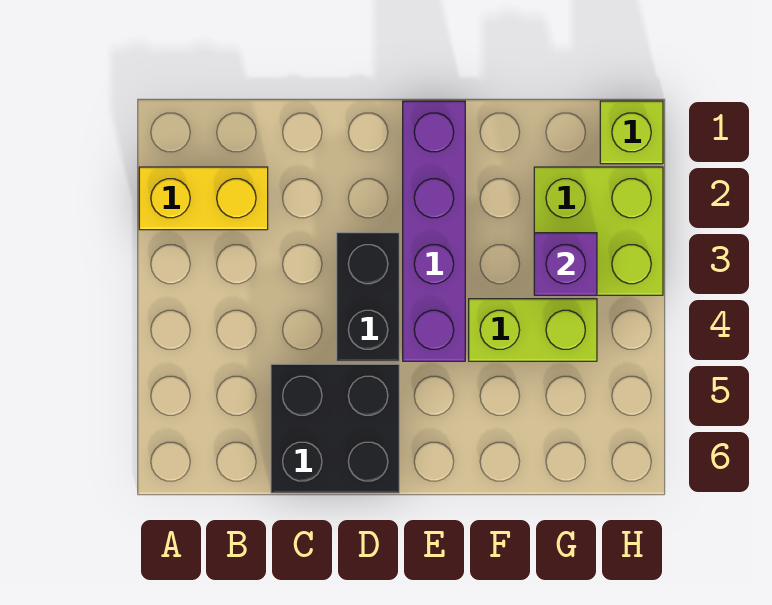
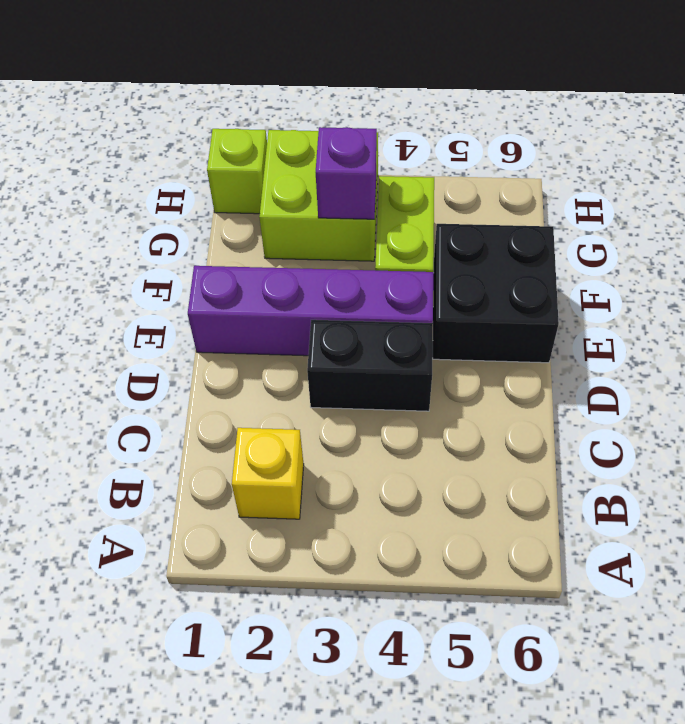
yellow 1x2 brick [139,167,268,230] -> yellow 1x1 brick [232,428,304,519]
black 2x2 brick [271,364,399,493] -> black 2x2 brick moved to [433,224,559,363]

